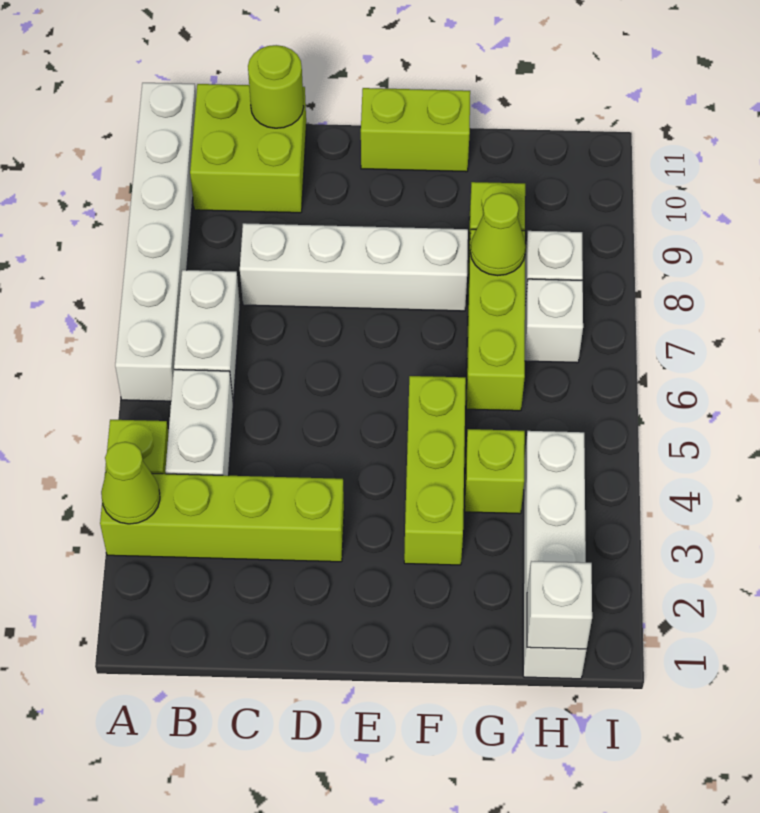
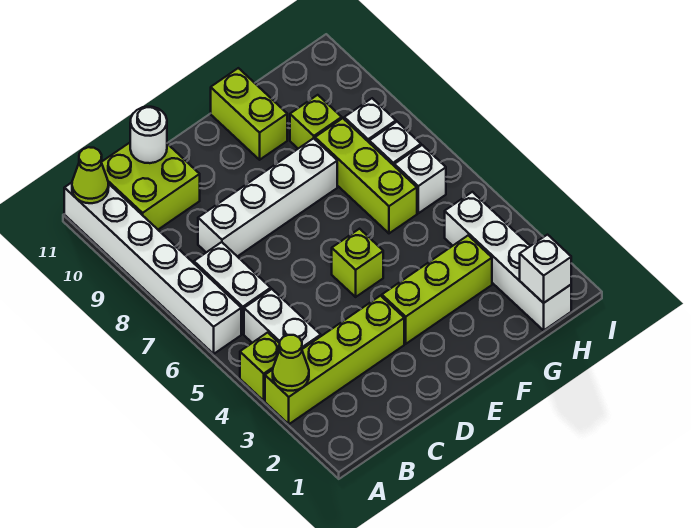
lime 1x1 round brick [248,45,304,128] -> white 1x1 round brick [130,107,167,163]
lime 1x2 brick [361,88,470,172] -> lime 1x2 brick turned to [211,68,287,160]
lime 1x3 brick [404,376,466,565] -> lime 1x3 brick turned to [382,236,492,344]
lime 1x1 brick [465,429,525,514] -> lime 1x1 brick moved to [332,229,383,297]
lime 1x1 cone [470,193,526,276] -> lime 1x1 cone moved to [72,147,109,203]
none -> white 1x1 brick [394,145,446,213]

